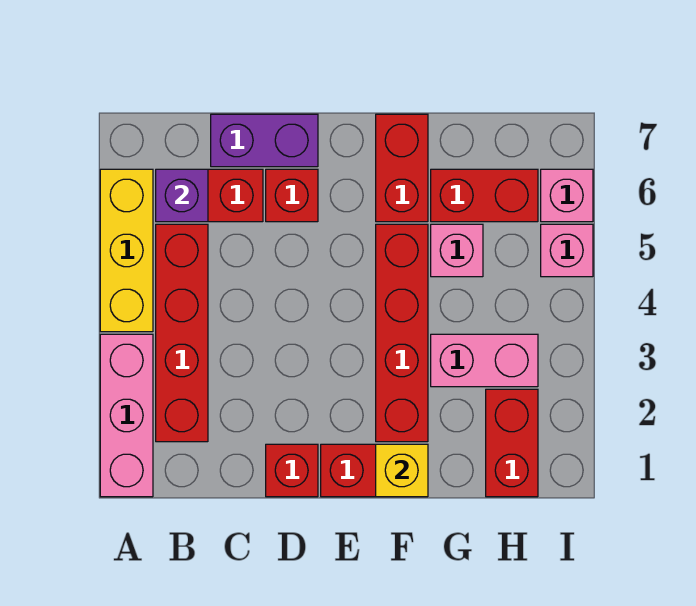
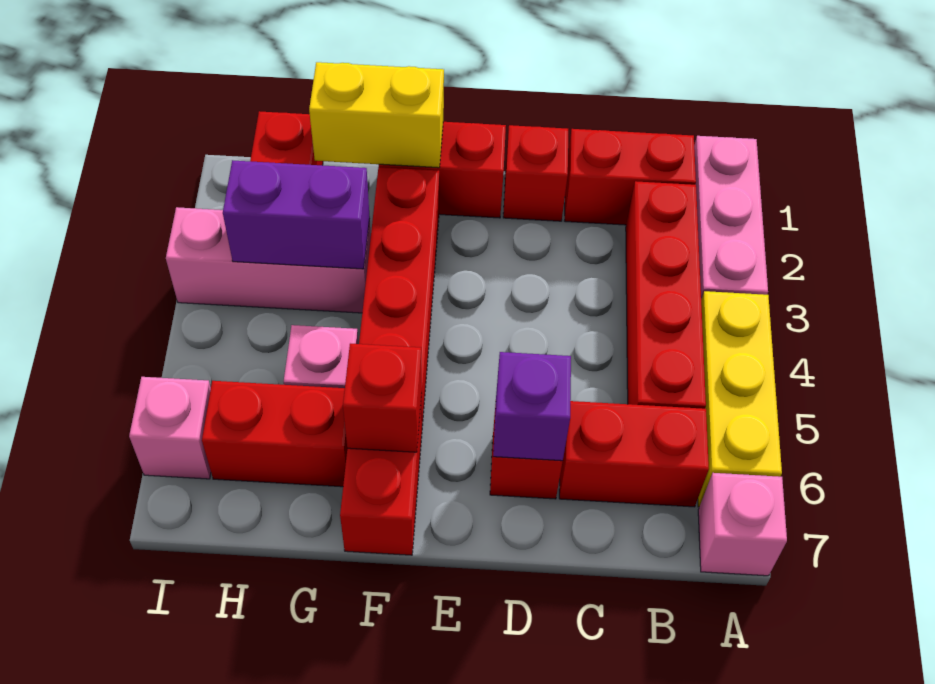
none -> red 1x2 brick [565,129,696,225]
purple 1x1 brick [156,169,208,222] -> purple 1x1 brick moved to [493,352,571,461]
purple 1x2 brick [211,114,318,167] -> purple 1x2 brick moved to [223,160,370,269]
yellow 1x1 brick [376,444,428,497] -> yellow 1x2 brick [309,62,444,168]
none -> red 1x1 brick [343,344,422,452]
pink 1x2 brick [431,334,538,387] -> pink 1x3 brick [166,207,371,313]
pink 1x1 brick [541,224,593,277] -> pink 1x1 brick moved to [698,473,787,576]

